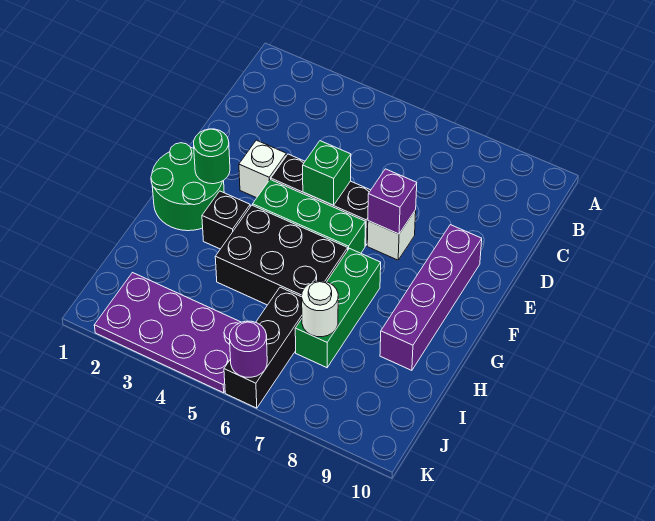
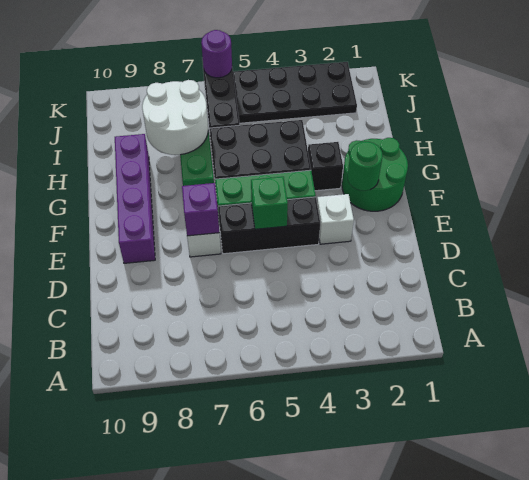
white 1x1 round brick [302,281,338,337] -> white 2x2 round brick [142,80,208,155]
purple 2x4 plate [94,273,241,393] -> black 2x4 plate [233,62,357,123]

